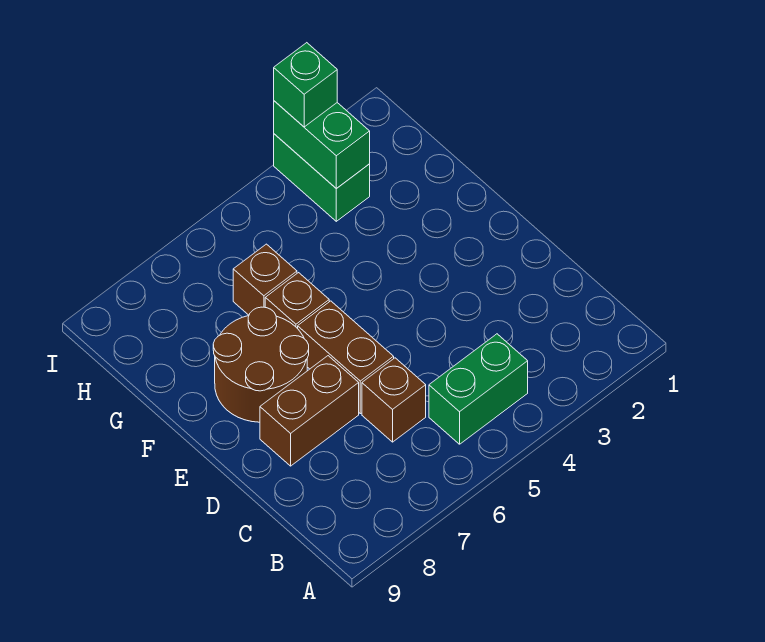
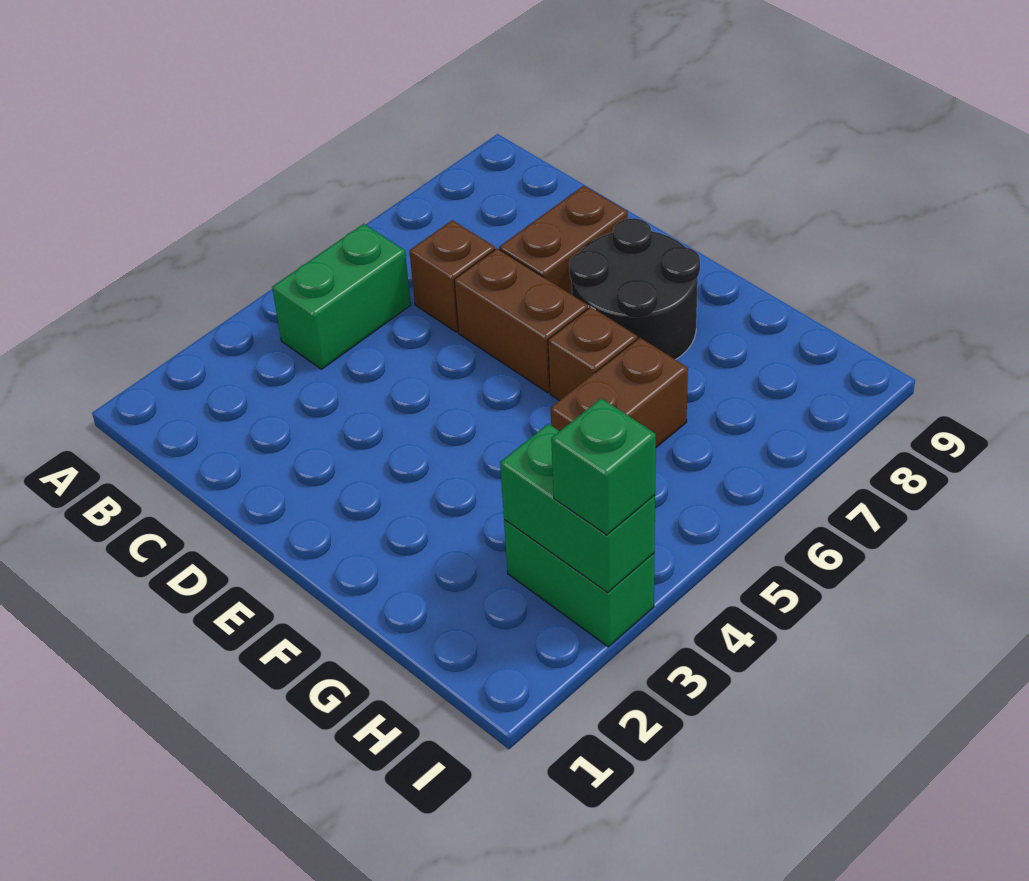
brown 2x2 round brick [213,307,309,422] -> black 2x2 round brick [569,218,700,360]
brown 1x1 brick [233,244,297,315] -> brown 1x2 brick [551,338,688,447]

